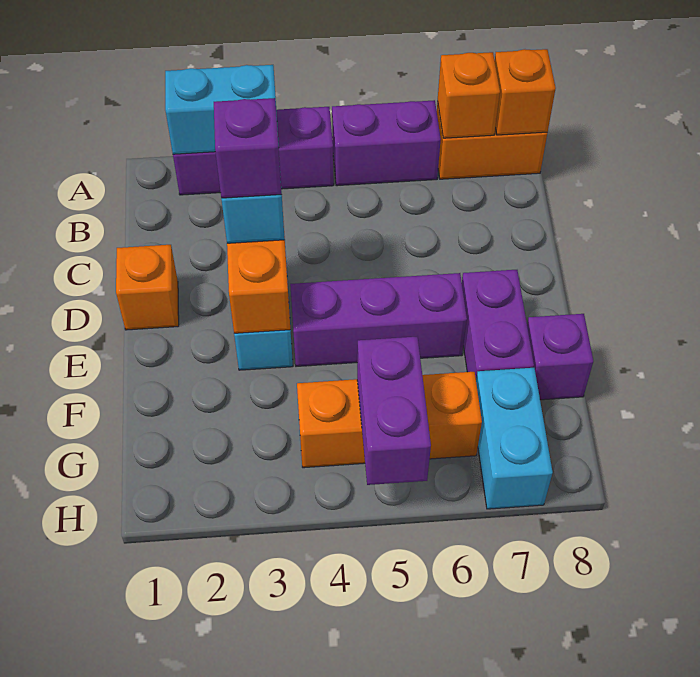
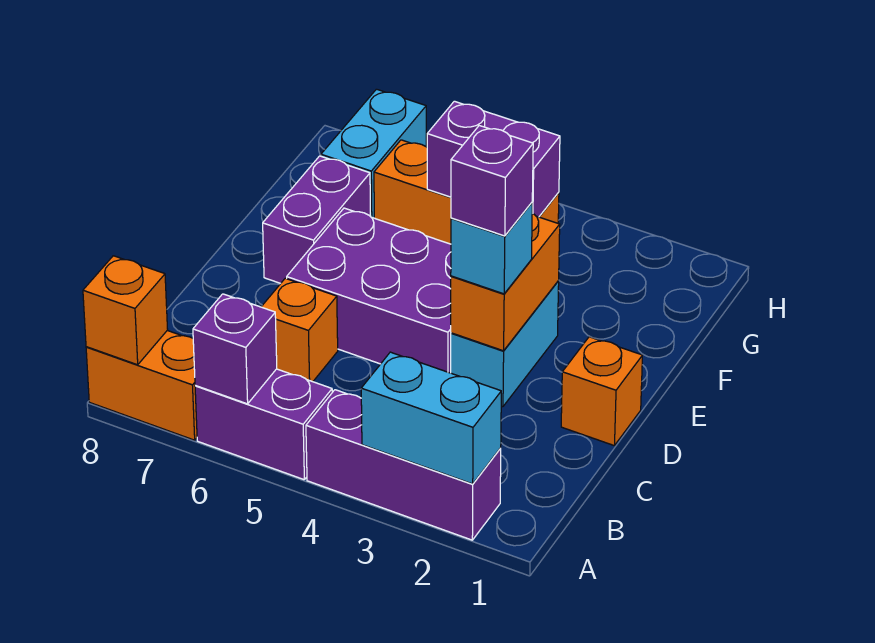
orange 1x1 brick [438,52,500,138] -> orange 1x1 brick moved to [262,278,338,382]
purple 1x3 brick [290,273,467,366] -> purple 2x3 brick [287,208,451,373]
purple 1x1 brick [527,314,593,400] -> purple 1x1 brick moved to [193,294,277,404]
purple 1x2 brick [357,337,431,485] -> purple 1x2 brick turned to [427,101,560,217]

